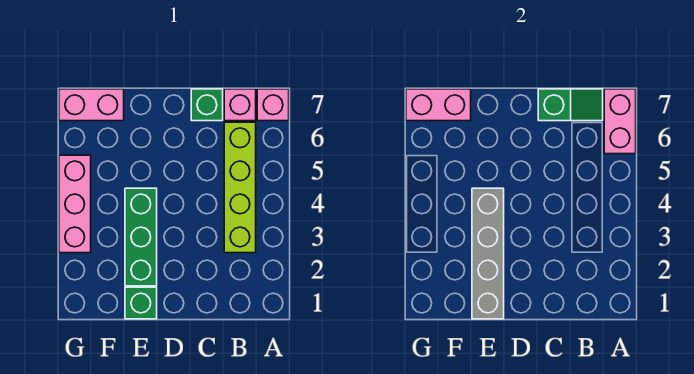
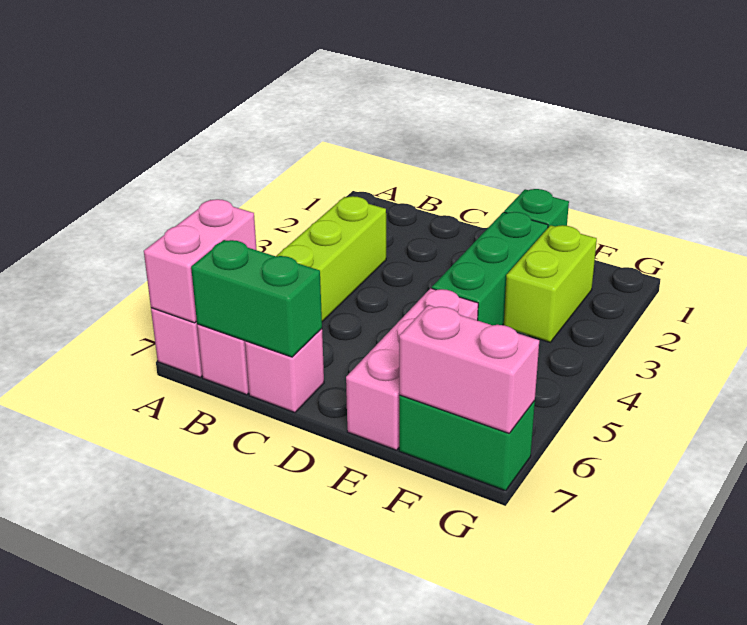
green 1x2 slope [538,89,603,121] -> green 1x2 brick [191,240,322,357]
green 1x1 brick [191,89,223,121] -> pink 1x1 brick [245,329,324,413]
grey 1x4 brick [472,188,504,319] -> none
none -> lime 1x2 brick [504,225,597,342]
pink 1x2 brick [59,89,124,121] -> green 1x2 brick [399,395,535,491]
pink 1x3 brick [59,155,91,253] -> pink 1x3 brick moved to [346,288,478,450]

